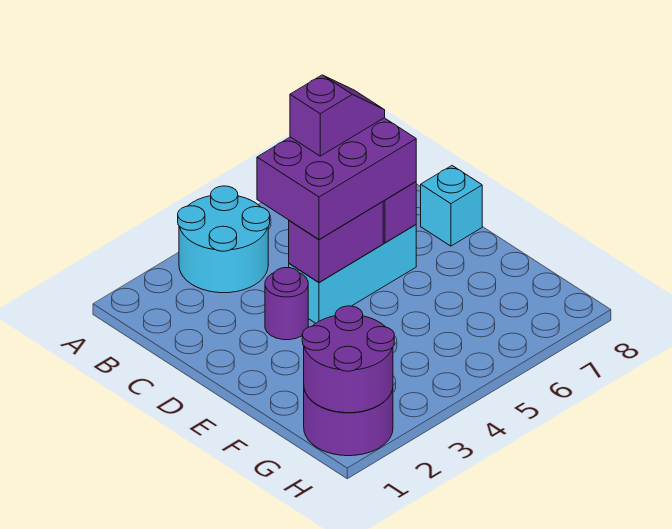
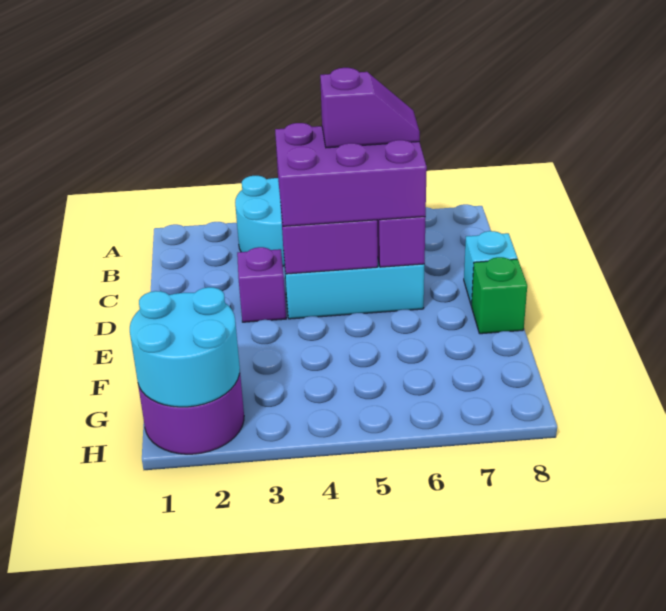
purple 1x1 round brick [265,268,308,340] -> purple 1x1 brick [237,247,286,322]
none -> green 1x1 brick [472,257,527,334]
purple 2x2 round brick [302,306,394,413] -> cyan 2x2 round brick [130,287,240,407]

